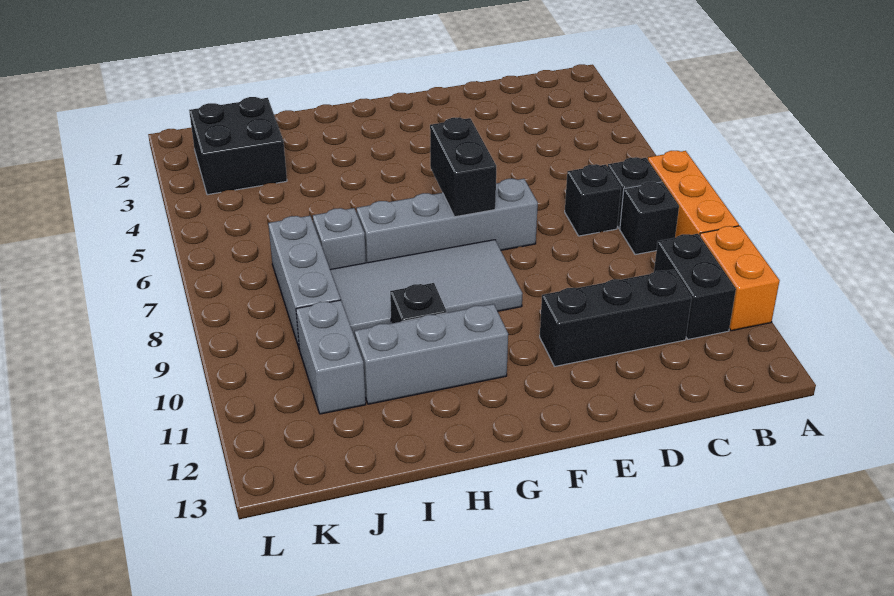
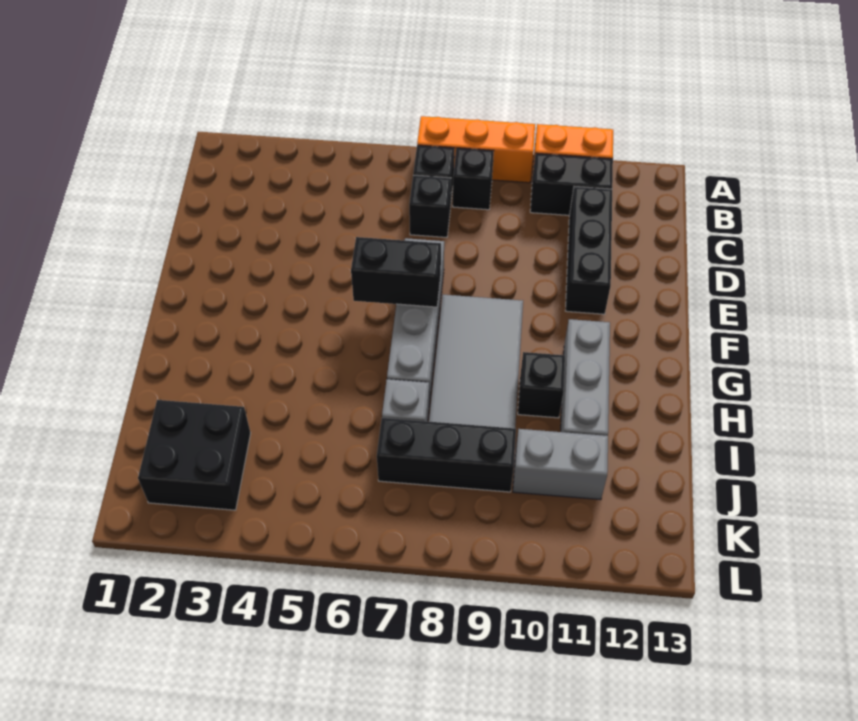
grey 1x3 brick [268,216,341,347] -> black 1x3 brick [377,418,516,492]

